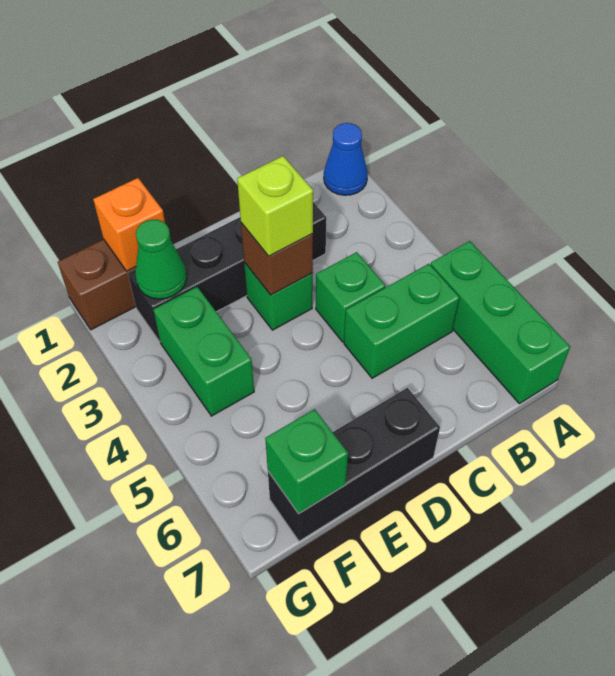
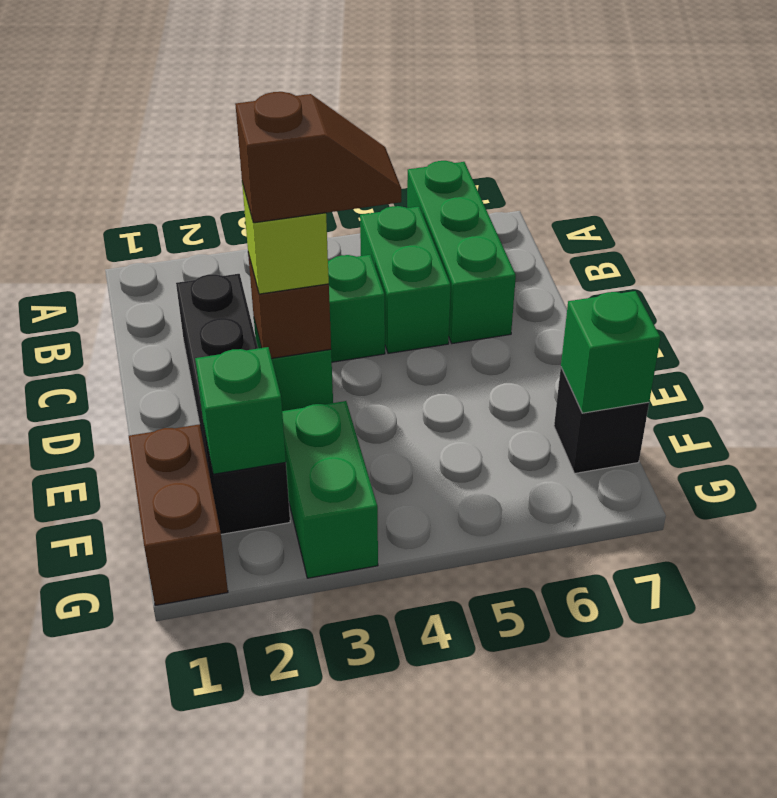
blue 1x1 cone [324,123,368,195] -> none
green 1x3 brick [431,241,570,404] -> green 1x3 brick turned to [407,161,516,344]
none -> brown 1x2 slope [235,92,401,223]
black 1x3 brick [268,388,440,541] -> black 1x1 brick [554,367,649,473]
orange 1x1 brick [93,178,165,271] -> none
green 1x1 cone [135,220,187,299] -> green 1x1 brick [195,347,286,474]
green 1x2 brick [153,287,254,416] -> green 1x2 brick turned to [282,401,378,578]

